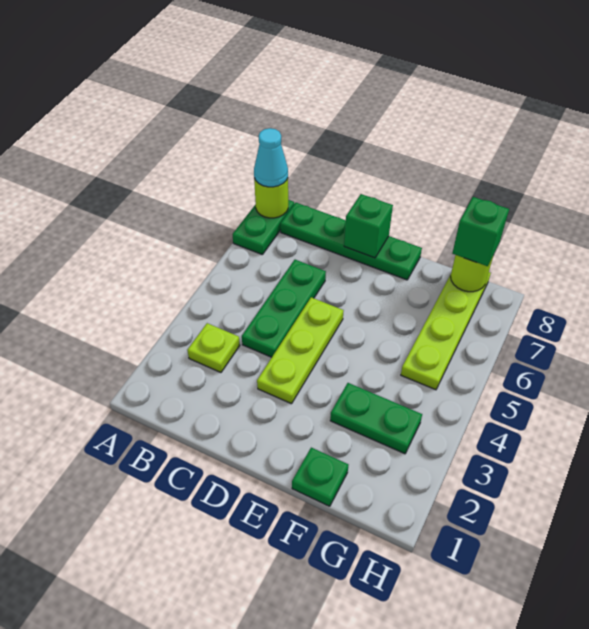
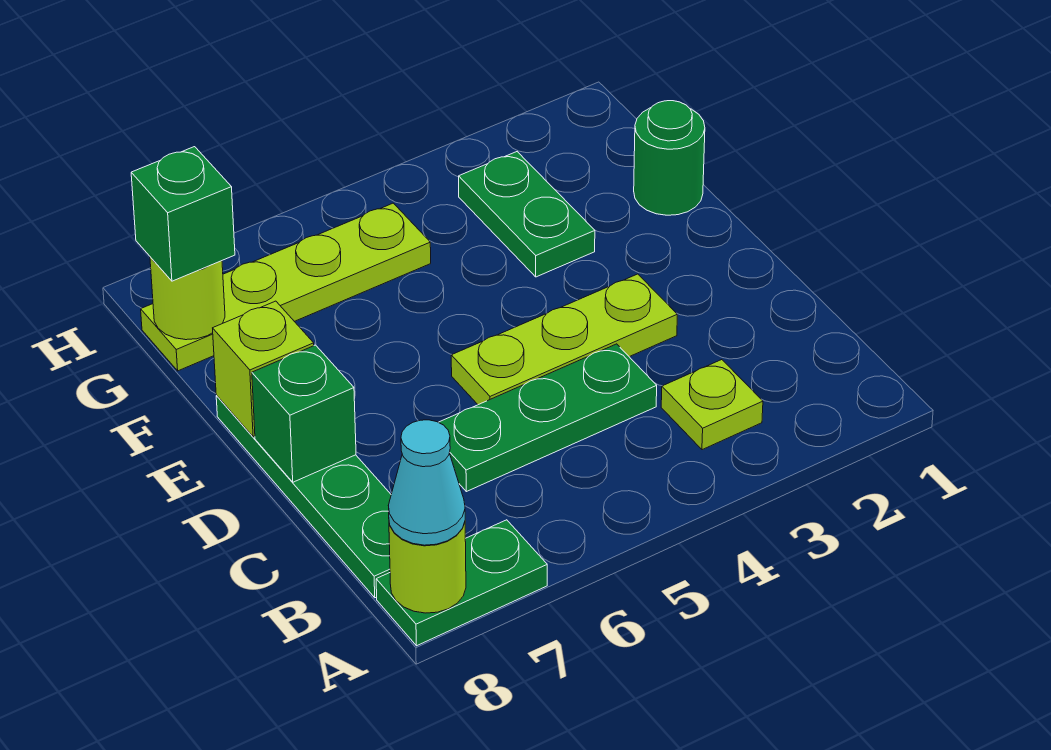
none -> lime 1x1 brick [213,301,314,437]
green 1x1 plate [292,448,348,506] -> green 1x1 round brick [634,101,705,215]

